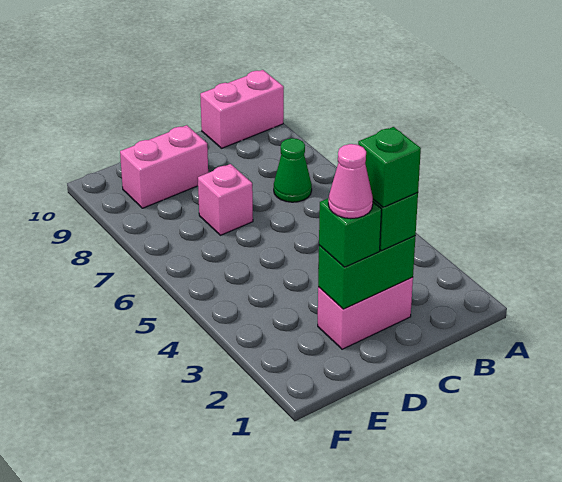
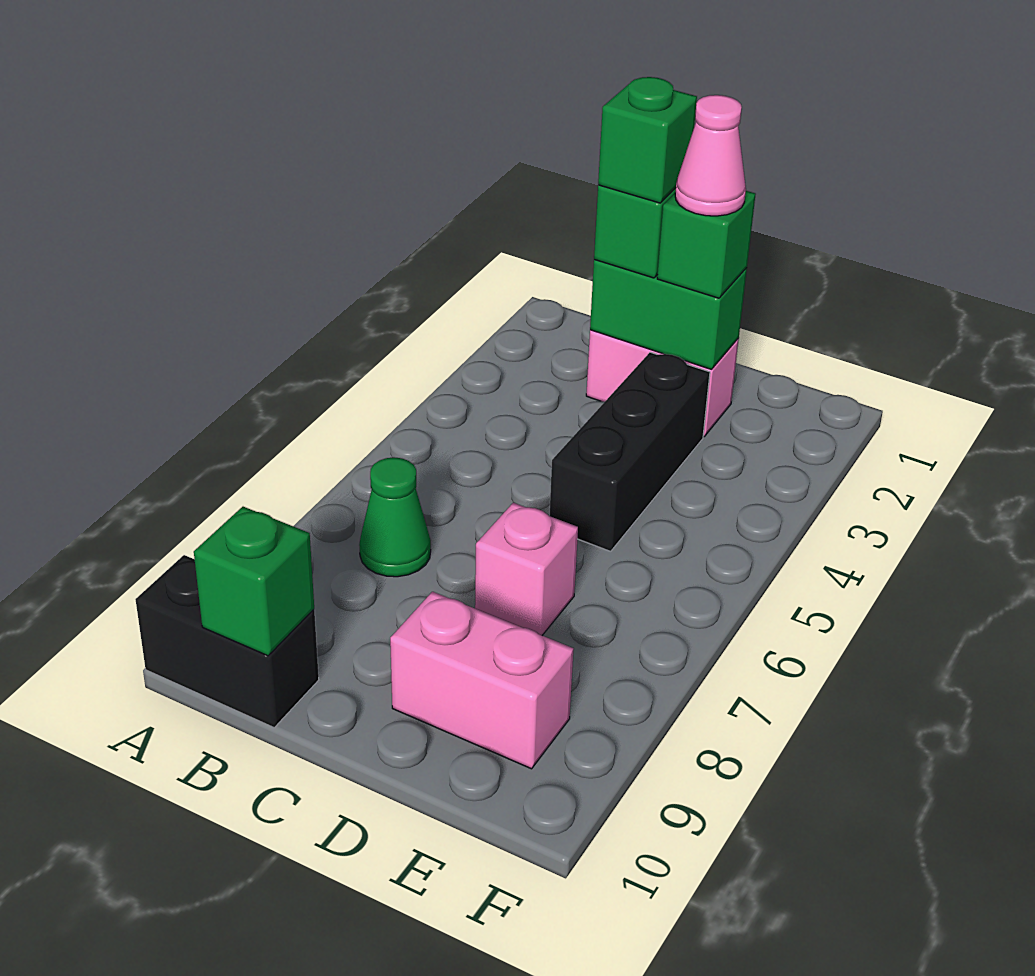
pink 1x2 brick [200,70,284,148] -> black 1x2 brick [135,555,319,728]
none -> green 1x1 brick [194,507,314,656]
none -> black 1x3 brick [550,352,710,551]

